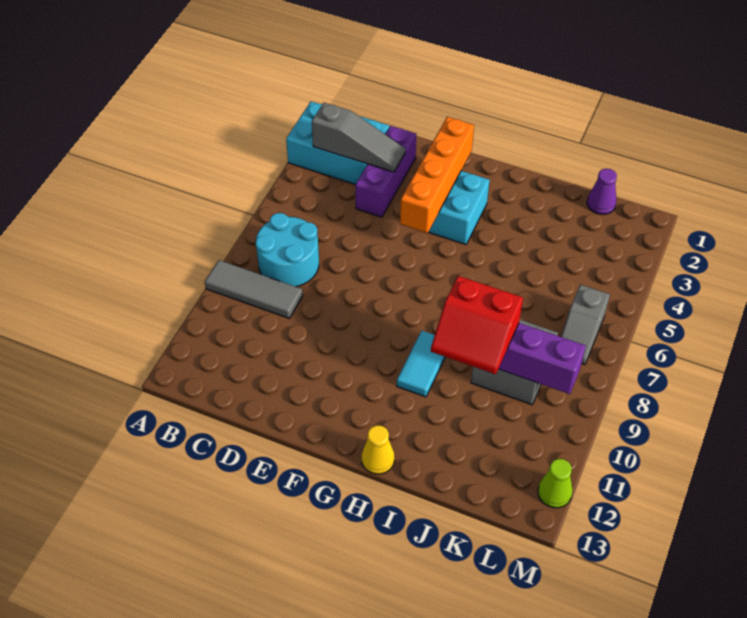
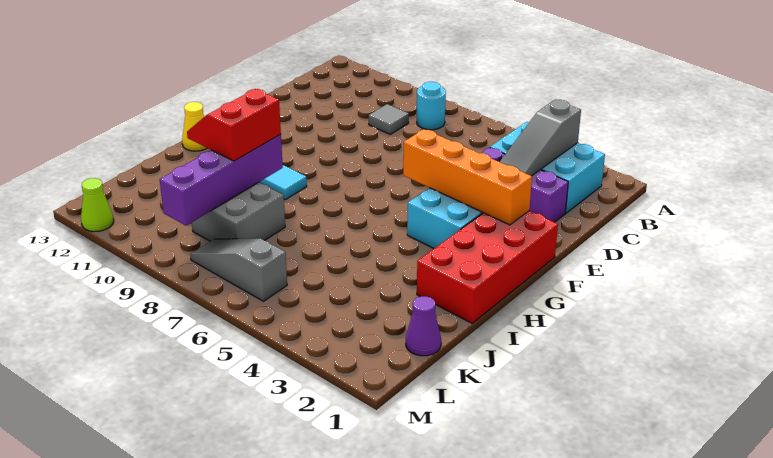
cyan 2x3 brick [286,102,389,184] -> cyan 2x3 brick turned to [490,122,605,213]
grey 1x3 tile [205,260,303,319] -> grey 1x1 tile [369,104,409,134]
cyan 2x2 round brick [256,213,319,287] -> cyan 1x1 round brick [417,82,446,130]
none -> red 2x4 brick [417,211,558,323]
grey 1x2 slope [561,285,610,365] -> grey 1x3 slope [190,238,287,301]

